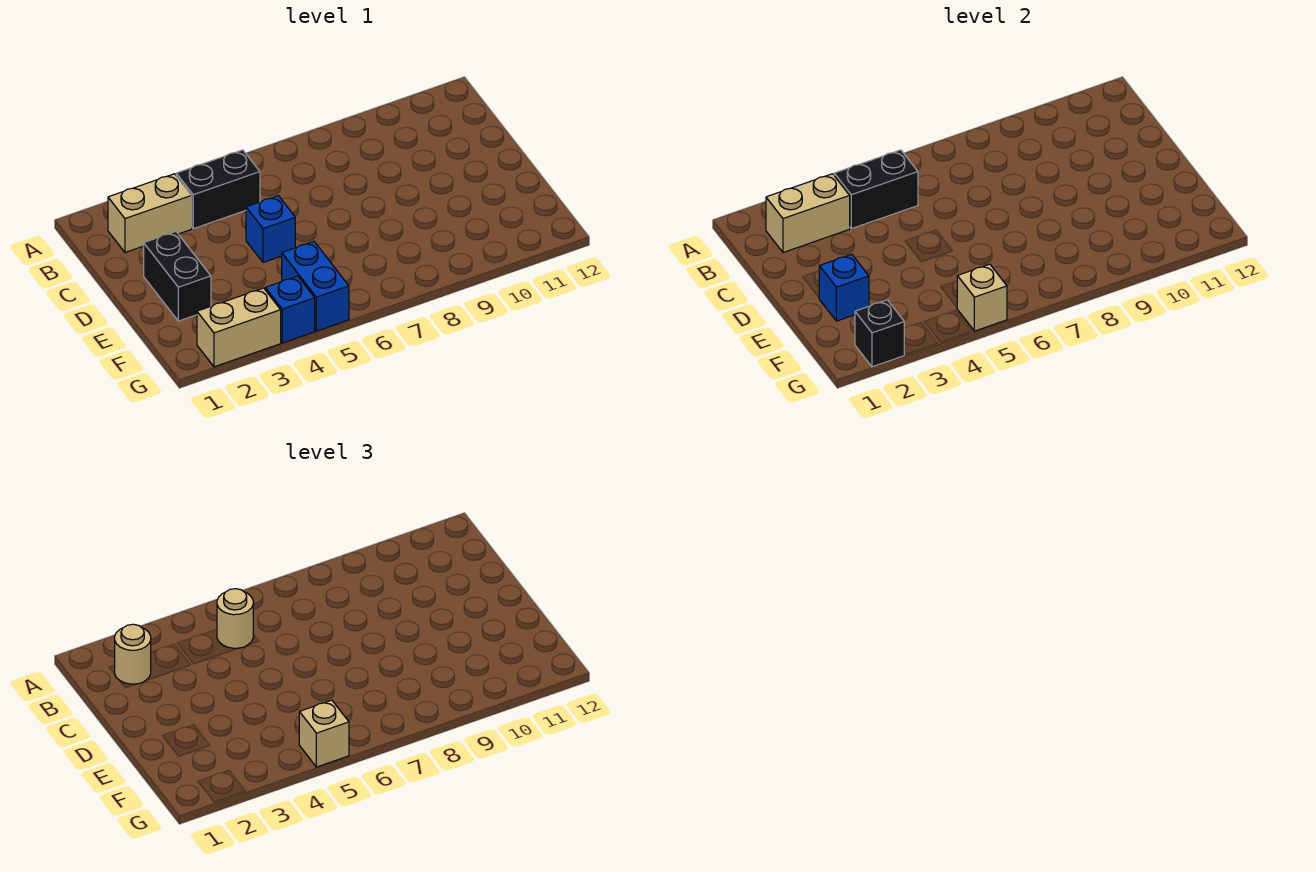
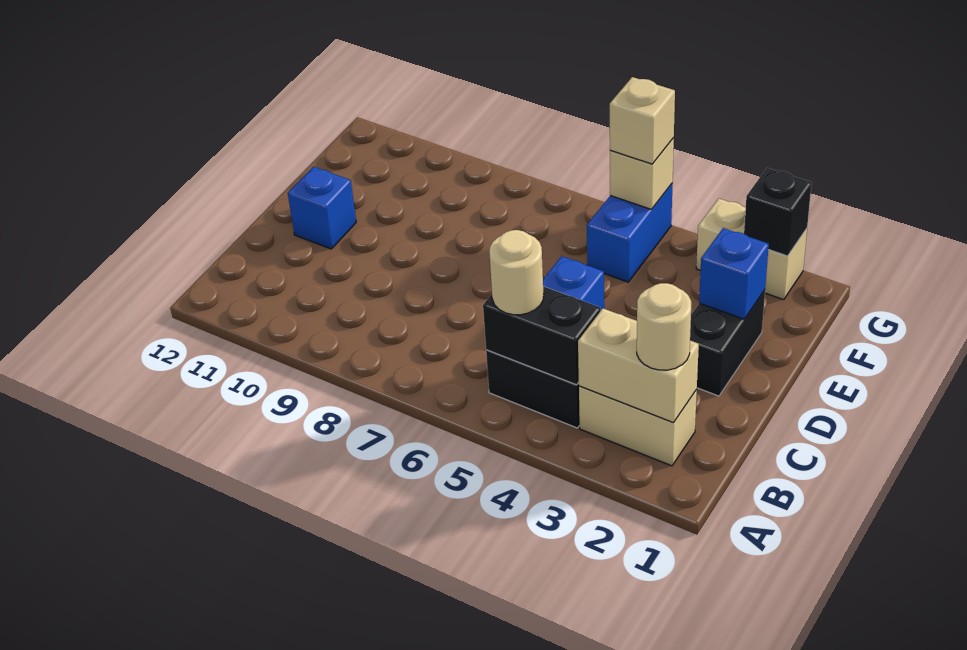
blue 1x1 brick [265,276,315,343] -> blue 1x1 brick moved to [288,167,356,249]

